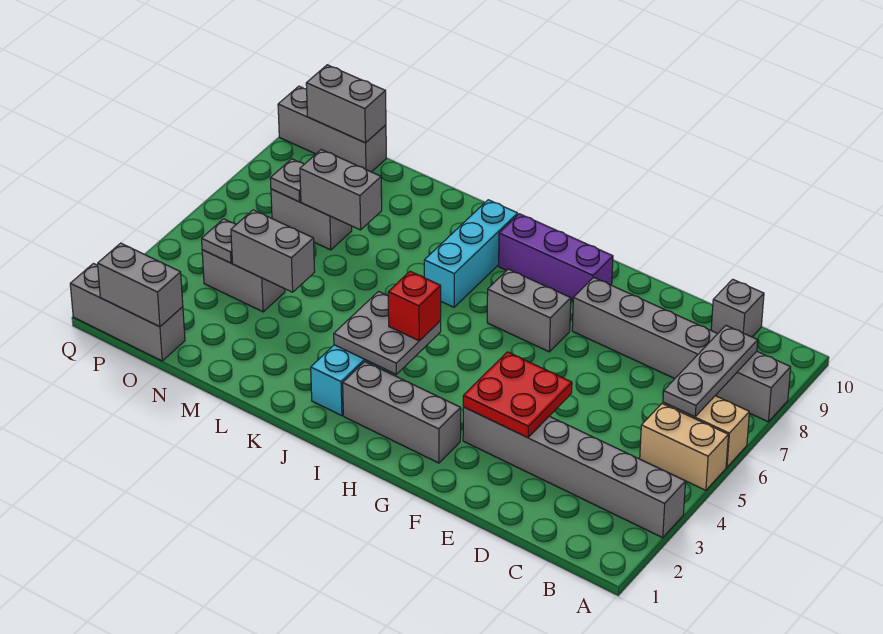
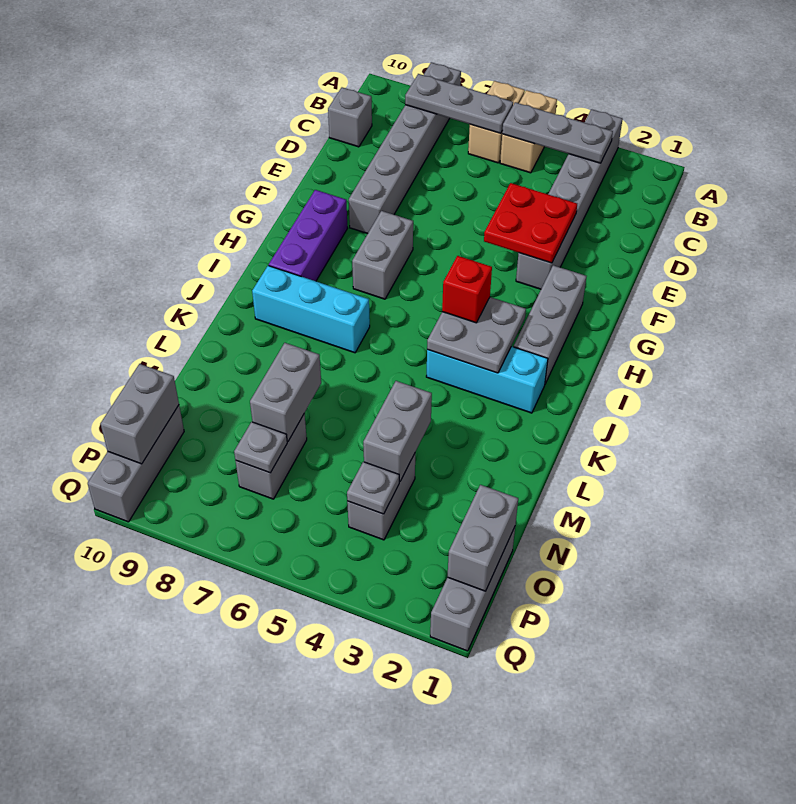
none -> grey 1x3 plate [502,102,613,163]

